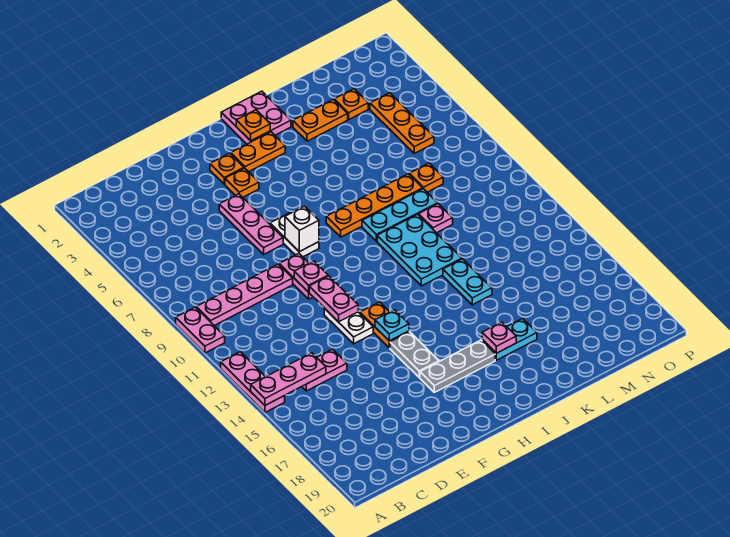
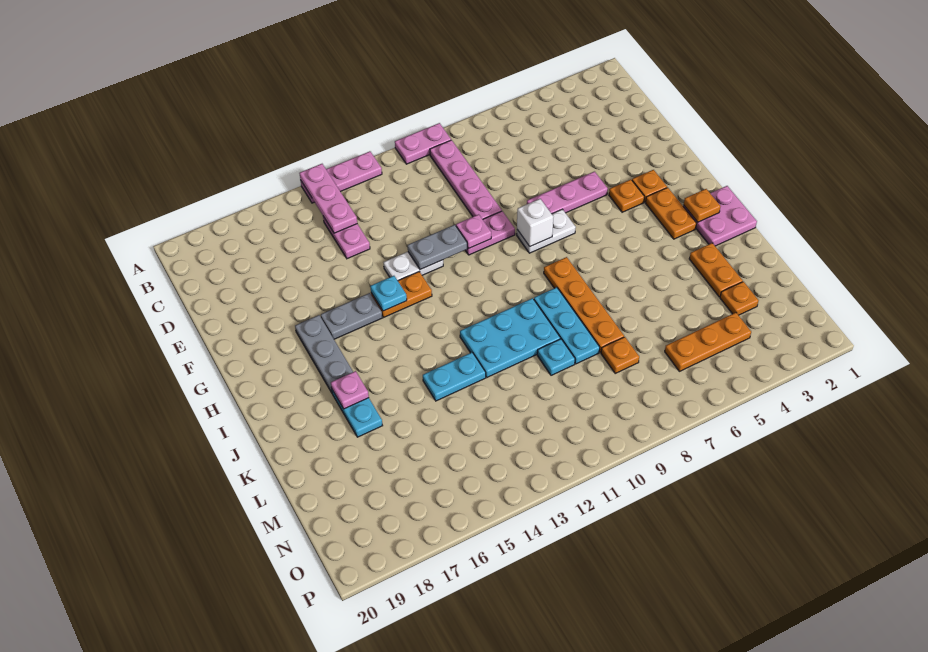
pink 1x2 plate [309,276,358,322] -> grey 1x2 plate [408,225,467,270]
pink 1x1 plate [419,204,453,233] -> cyan 1x1 plate [537,339,575,375]

